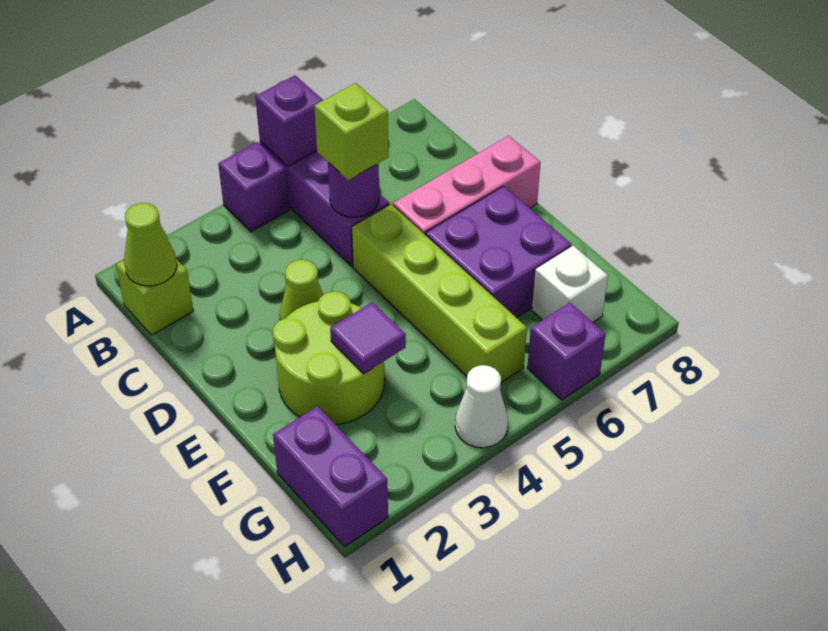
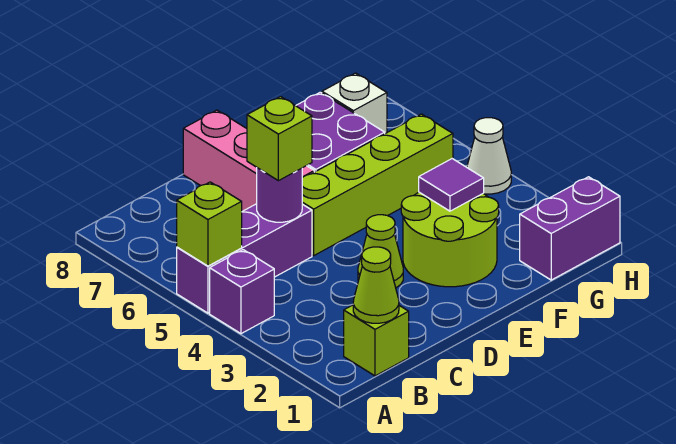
purple 1x1 brick [255,75,323,166] -> lime 1x1 brick [177,182,242,266]
purple 1x1 brick [527,303,605,400] -> none

